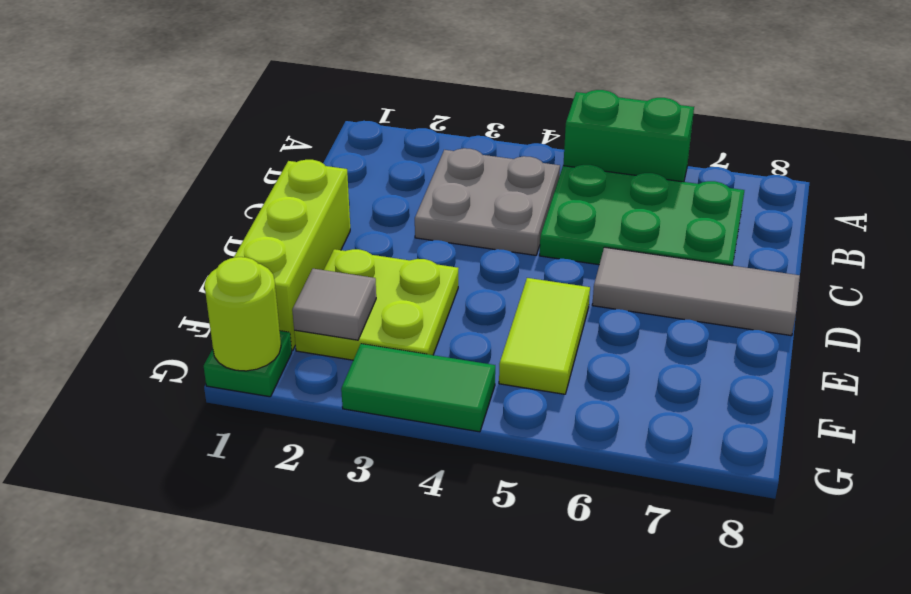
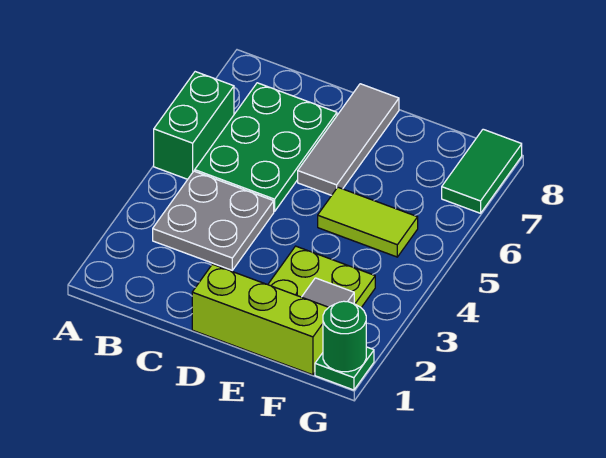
lime 1x1 round brick [204,257,281,371] -> green 1x1 round brick [323,301,366,372]
green 1x2 tile [341,344,495,432] -> green 1x2 tile moved to [442,129,522,213]

